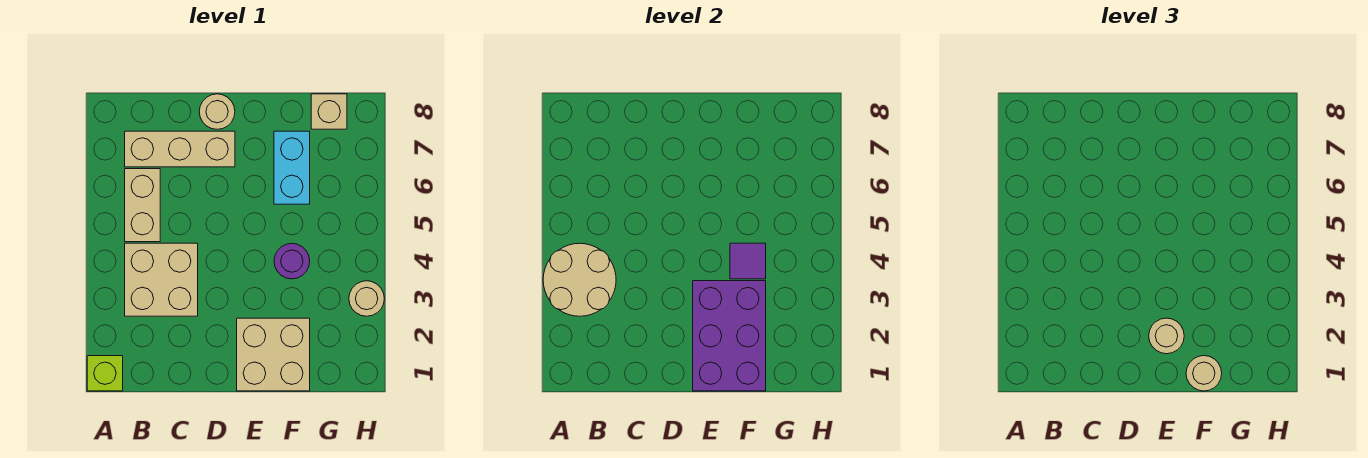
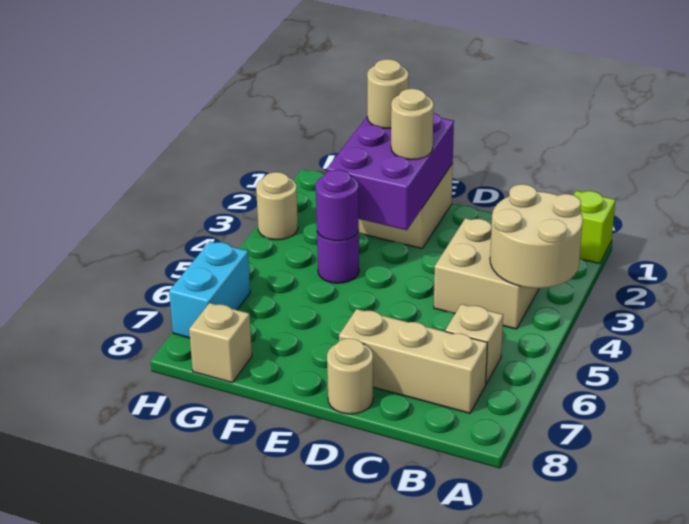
tan 1x2 brick [125,169,160,242] -> tan 1x1 brick [445,304,503,384]
purple 1x1 tile [730,243,766,279] -> purple 1x1 round brick [316,170,359,241]
cyan 1x2 brick [274,131,310,204] -> cyan 1x2 brick moved to [169,242,250,338]

